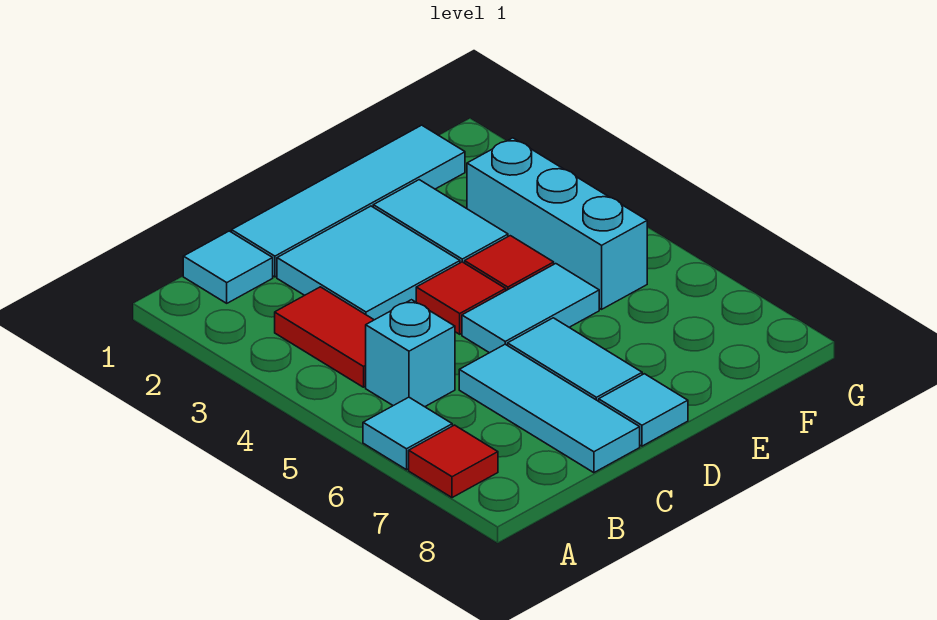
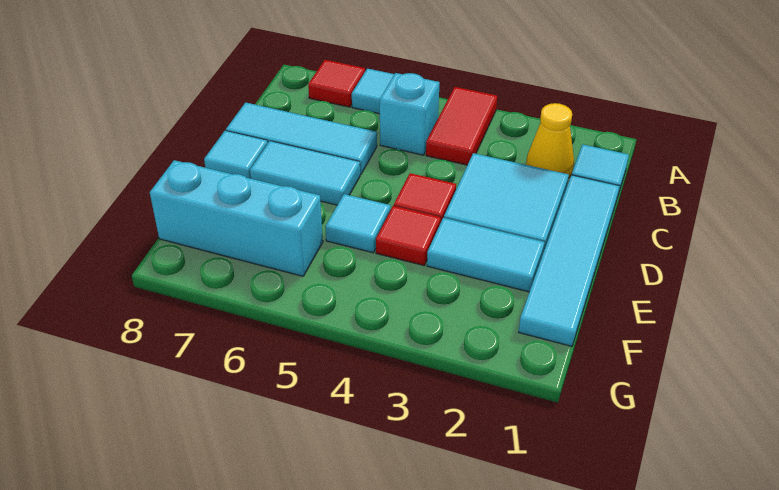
none -> yellow 1x1 cone [526,103,574,178]
red 1x2 tile [275,287,374,387] -> red 1x2 tile turned to [426,87,497,165]
cyan 1x2 tile [462,264,599,353] -> cyan 1x1 tile [325,194,391,253]
cyan 1x3 brick [467,138,647,309] -> cyan 1x3 brick moved to [150,160,323,276]

